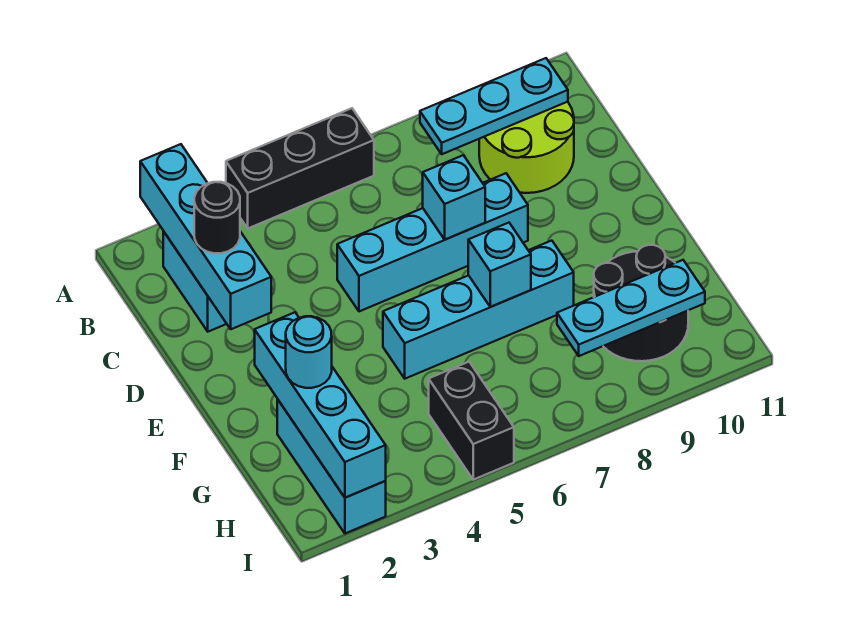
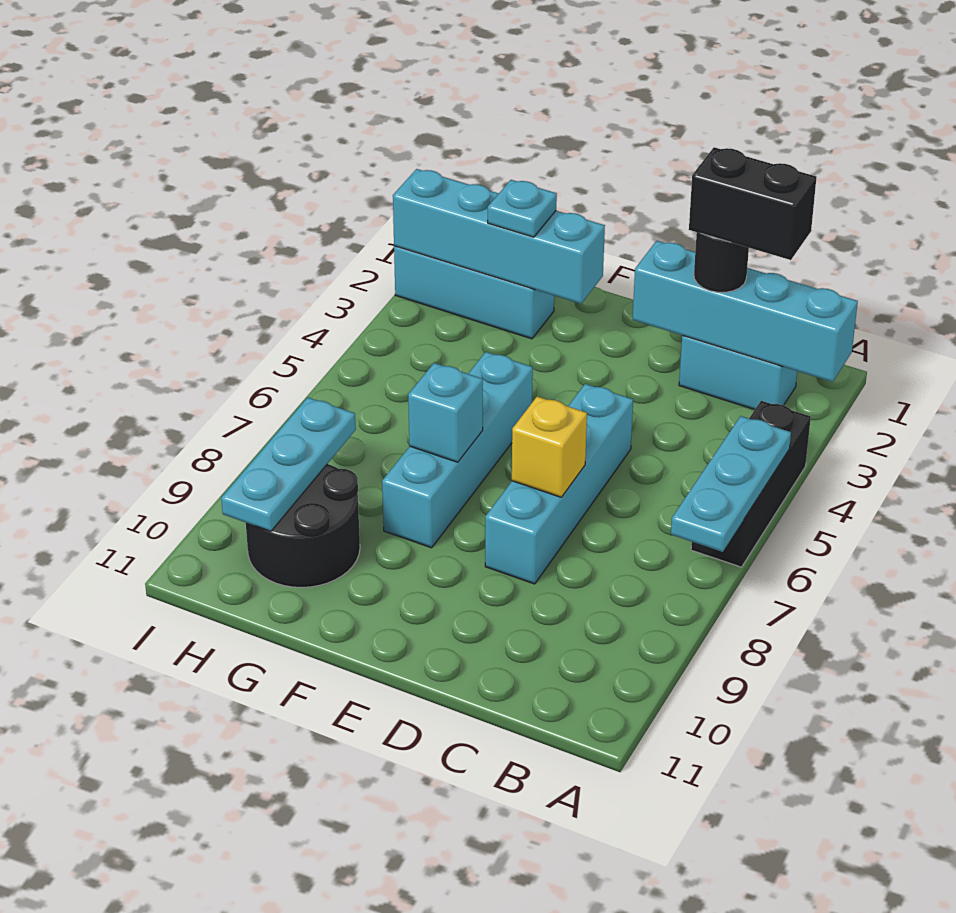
cyan 1x3 plate [420,58,568,154] -> cyan 1x3 plate moved to [671,416,791,552]
lime 2x2 round brick [479,102,574,193] -> none
cyan 1x1 brick [423,155,485,240] -> yellow 1x1 brick [512,397,587,497]
cyan 1x1 round brick [286,316,332,388] -> cyan 1x1 plate [488,180,557,237]
black 1x2 brick [429,362,514,480] -> black 1x2 brick moved to [689,147,817,260]

